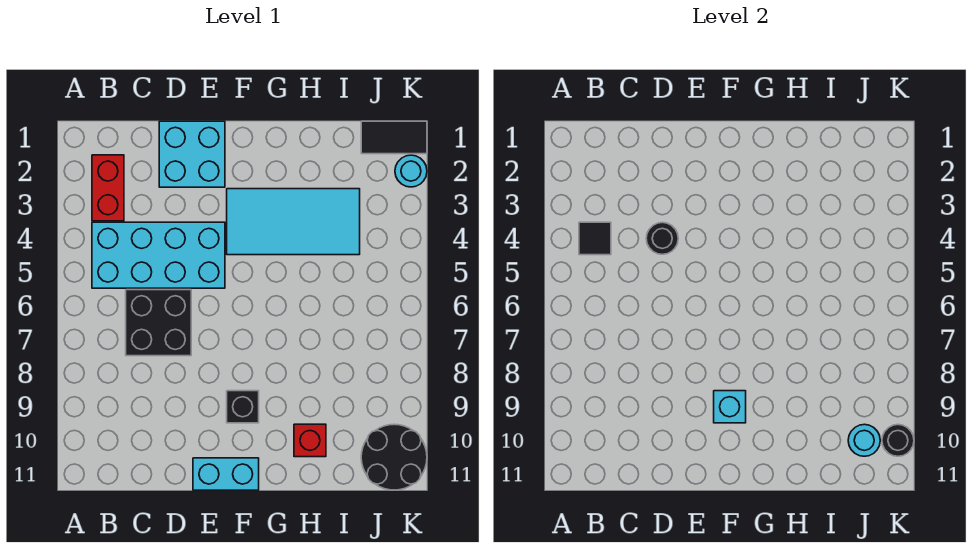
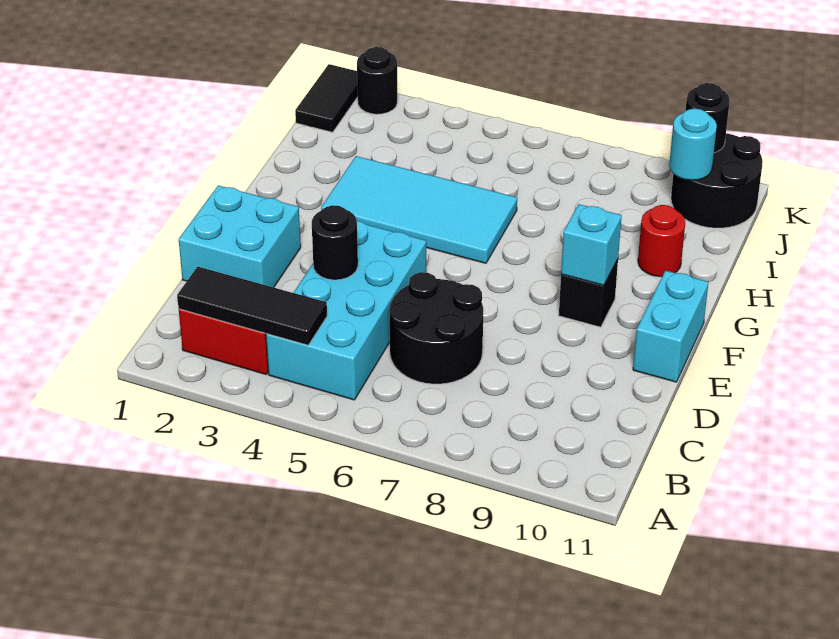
black 1x1 tile [579,222,611,255] -> black 1x3 tile [177,267,327,345]
black 2x2 brick [126,290,191,356] -> black 2x2 round brick [390,272,483,384]
cyan 2x4 tile [227,189,360,255] -> cyan 2x4 tile turned to [321,156,517,263]
red 1x1 brick [294,424,326,457] -> red 1x1 round brick [638,205,685,277]
cyan 1x1 round brick [395,155,427,187] -> black 1x1 round brick [357,47,397,114]

